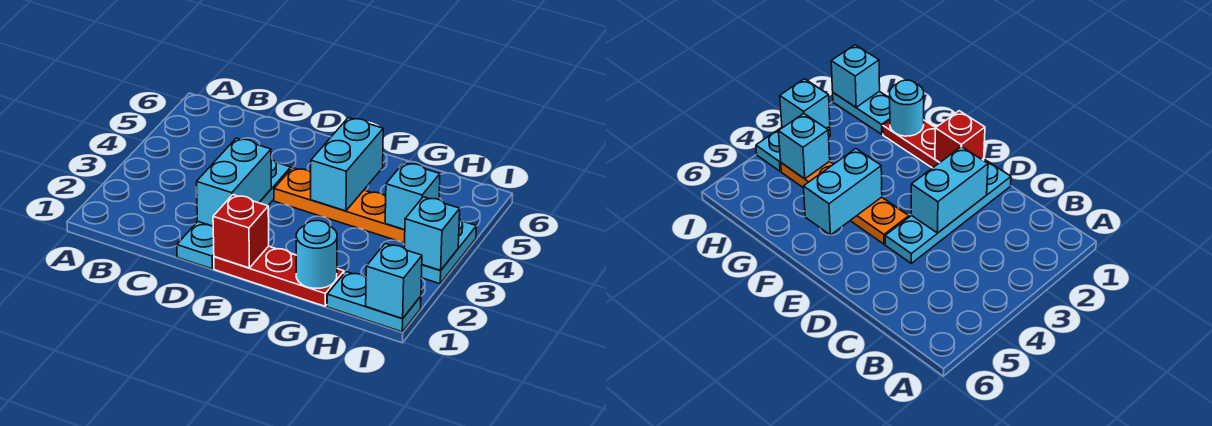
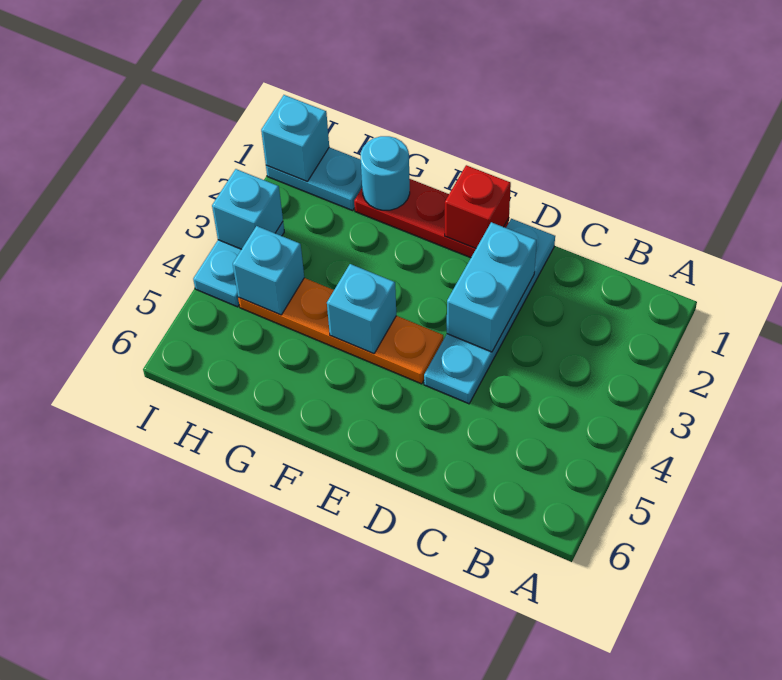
cyan 1x2 brick [311,118,383,211] -> cyan 1x1 brick [327,264,396,354]

